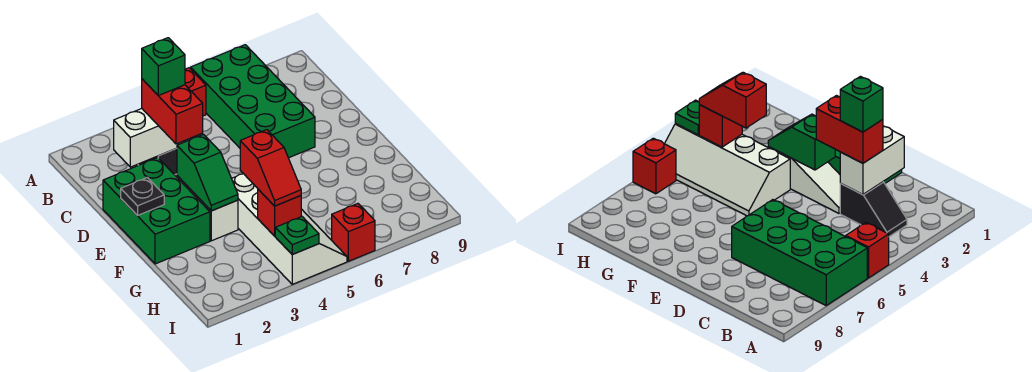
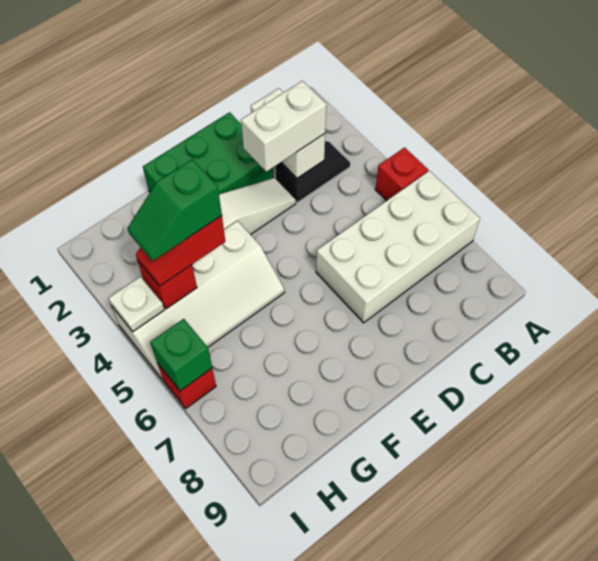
green 2x4 brick [191,45,315,158] -> white 2x4 brick [316,171,480,323]
red 1x2 brick [142,79,203,144] -> white 1x2 brick [241,81,326,172]
green 1x1 brick [142,38,185,96] -> green 1x1 brick moved to [150,319,212,391]
black 1x1 plate [121,177,164,216] -> none
green 1x2 slope [177,134,238,211] -> green 1x2 slope moved to [127,159,222,261]
green 1x1 plate [275,216,319,254] -> white 1x1 plate [109,277,164,332]

